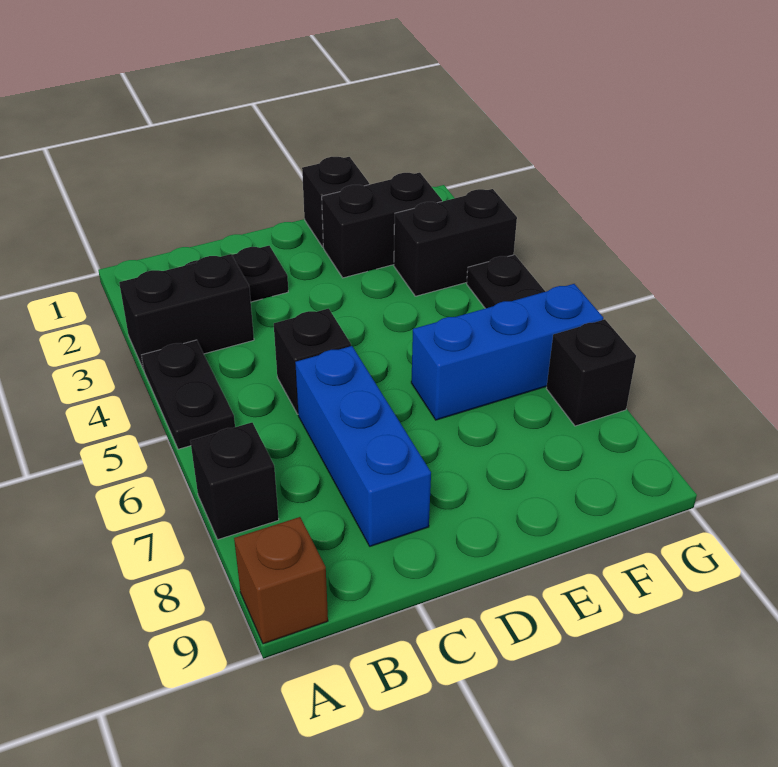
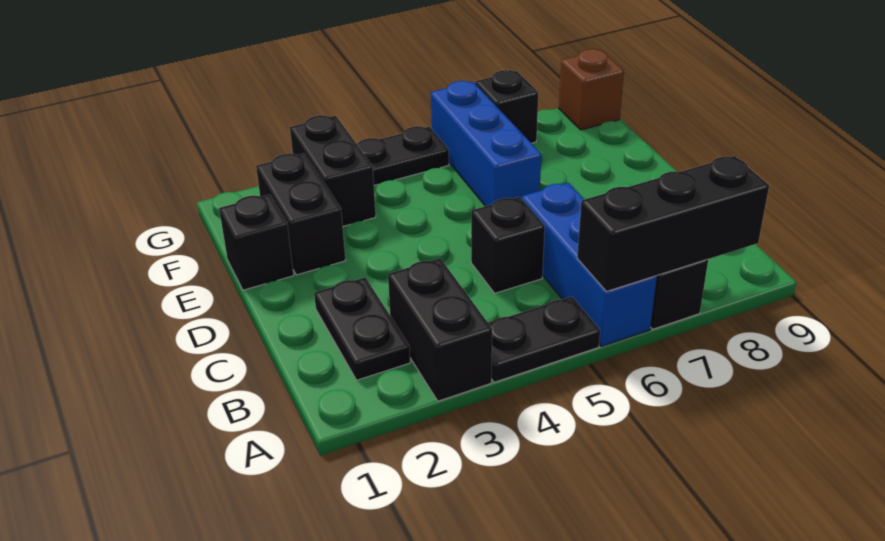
none -> black 1x3 brick [577,156,769,292]
brown 1x1 brick [234,517,328,644] -> brown 1x1 brick moved to [559,49,624,130]
blue 1x3 brick [295,346,431,546] -> blue 1x3 brick turned to [522,183,657,346]

